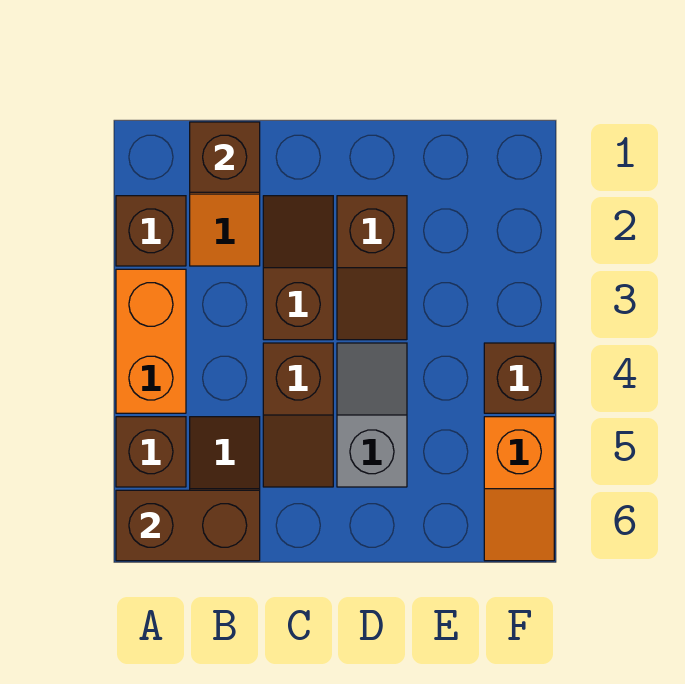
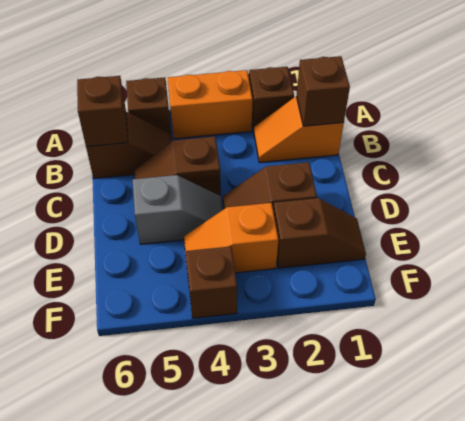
brown 1x2 brick [116,490,260,561] -> brown 1x1 brick [77,76,128,147]
brown 1x2 slope [263,196,333,340] -> brown 1x2 slope moved to [273,198,366,268]
orange 1x2 slope [484,417,554,561] -> orange 1x2 slope moved to [184,203,278,273]

